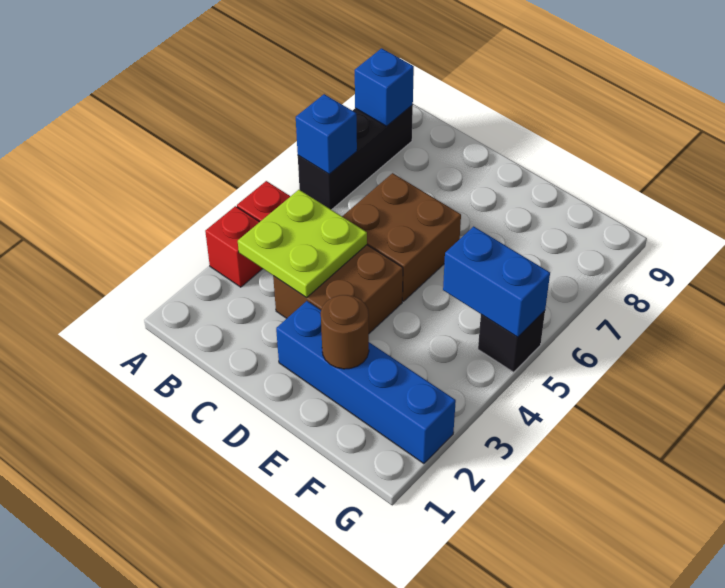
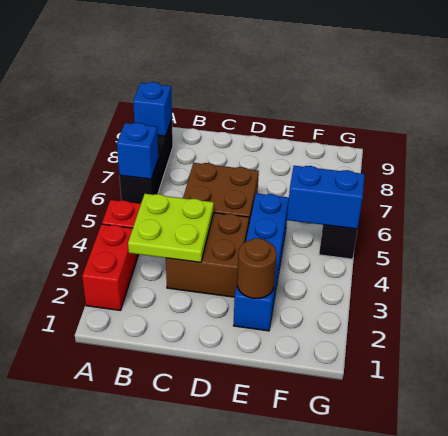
red 1x1 brick [205,206,263,287] -> red 1x2 brick [82,224,137,311]
blue 1x4 brick [276,301,456,464] -> blue 1x4 brick turned to [234,193,289,331]

